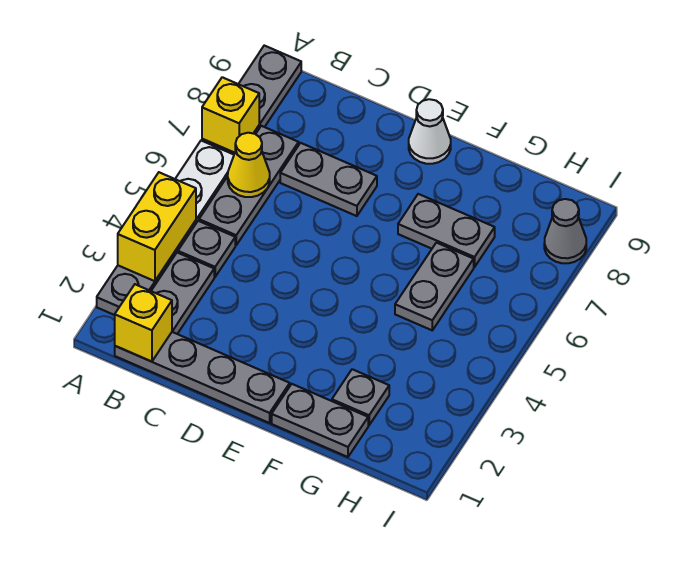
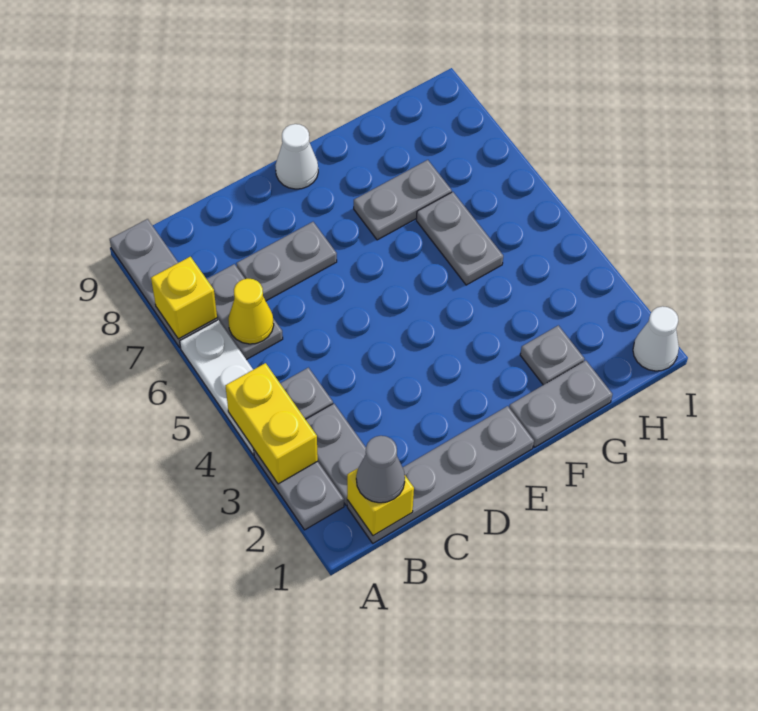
grey 1x3 plate [199,126,299,245] -> grey 1x2 plate [207,264,283,360]
none -> white 1x1 cone [633,306,679,371]
grey 1x1 cone [544,199,586,263] -> grey 1x1 cone moved to [356,436,405,503]

